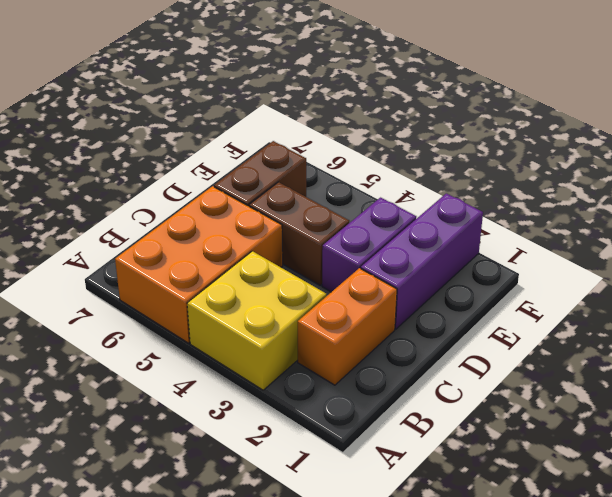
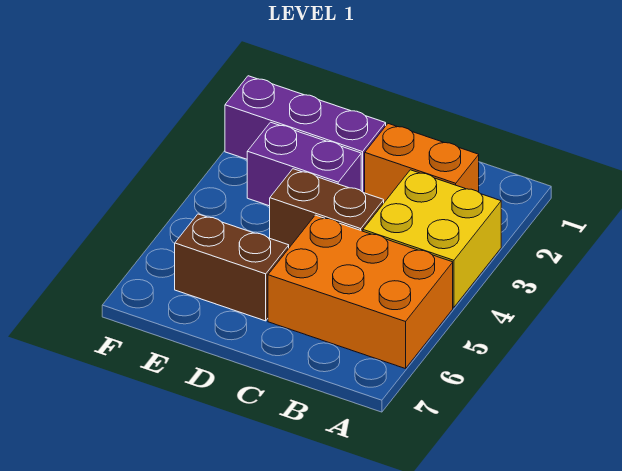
brown 1x2 brick [249,182,349,285] -> brown 1x2 brick turned to [270,169,384,248]

